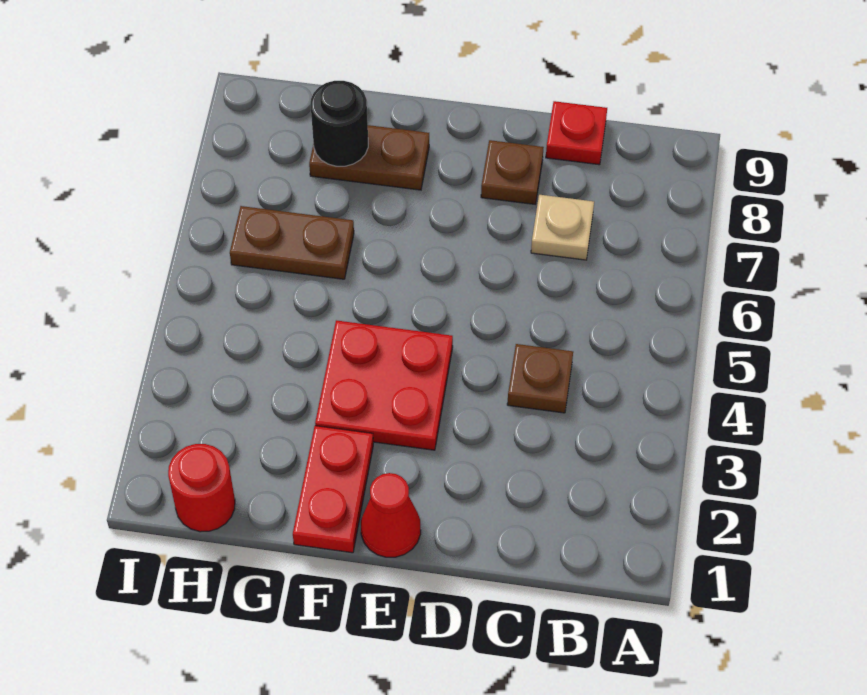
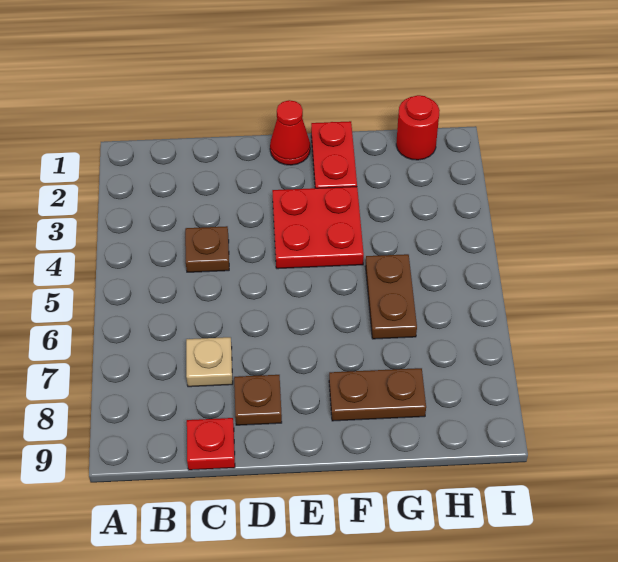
brown 1x2 plate [230,206,354,279] -> brown 1x2 plate turned to [365,254,417,339]
black 1x1 round brick [311,81,368,166] -> none

